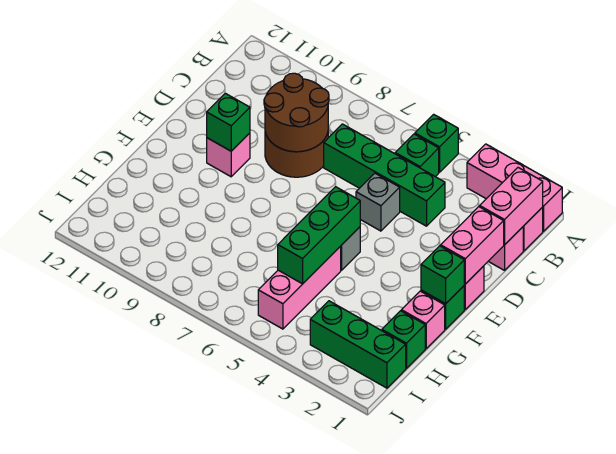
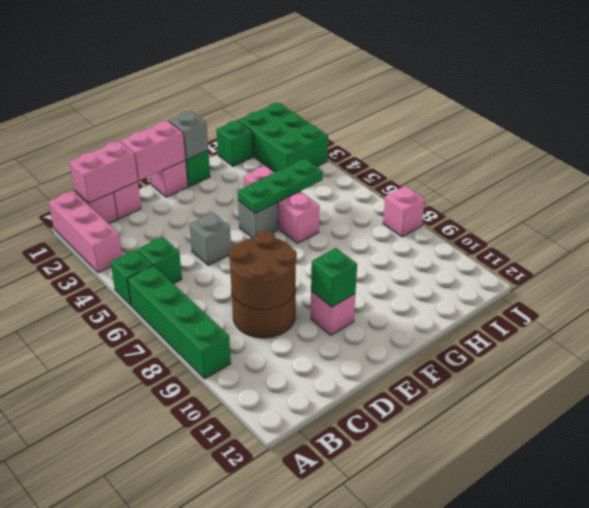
green 1x4 brick [324,124,445,226] -> green 1x4 brick moved to [128,266,231,379]
green 1x1 brick [421,246,464,304] -> grey 1x1 brick [169,111,208,160]
green 1x3 brick [278,187,360,284] -> green 1x3 plate [238,159,323,213]
pink 1x1 brick [401,291,445,349] -> pink 1x1 brick moved to [383,186,425,237]
pink 1x3 brick [258,246,341,329] -> pink 1x3 brick turned to [244,166,319,244]
green 1x3 brick [310,301,406,388] -> green 2x3 brick [238,103,328,172]

